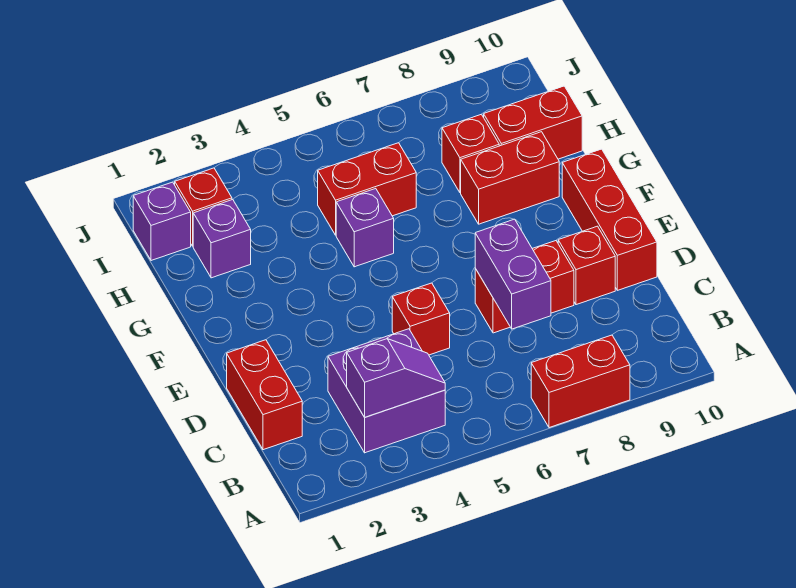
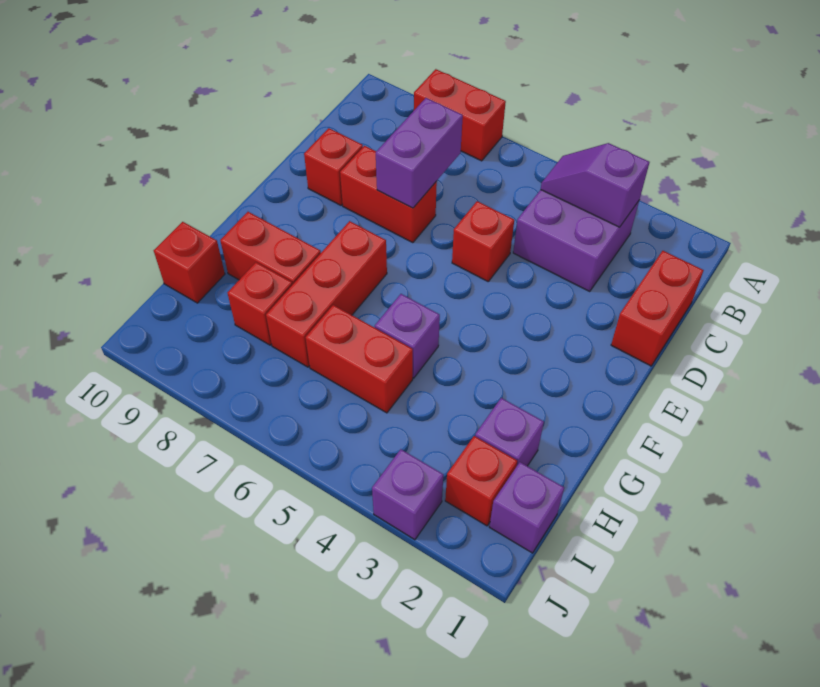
red 1x3 brick [562,149,657,290] -> red 1x3 brick moved to [266,221,387,367]
red 1x2 brick [484,86,582,159] -> red 1x1 brick [154,222,225,303]
none -> purple 1x1 brick [372,449,443,540]

